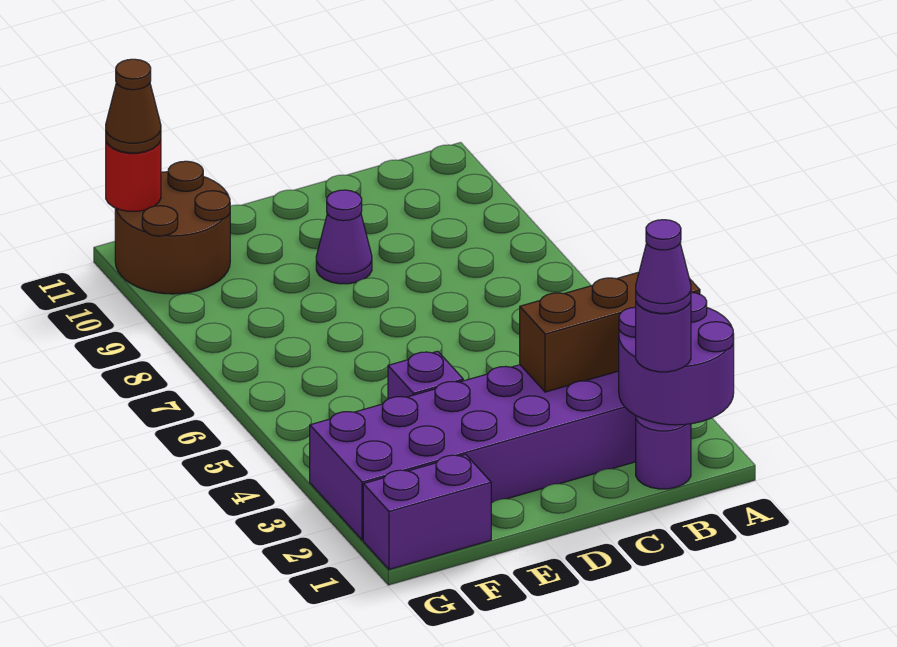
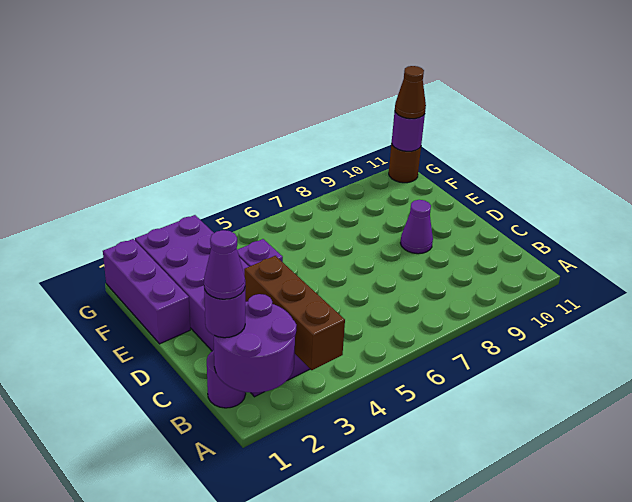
purple 1x2 brick [363,454,491,569] -> purple 1x3 brick [103,239,190,344]
brown 2x2 round brick [115,161,230,294] -> brown 1x1 round brick [389,143,421,183]
red 1x1 round brick [106,141,161,211] -> purple 1x1 round brick [392,112,425,151]

